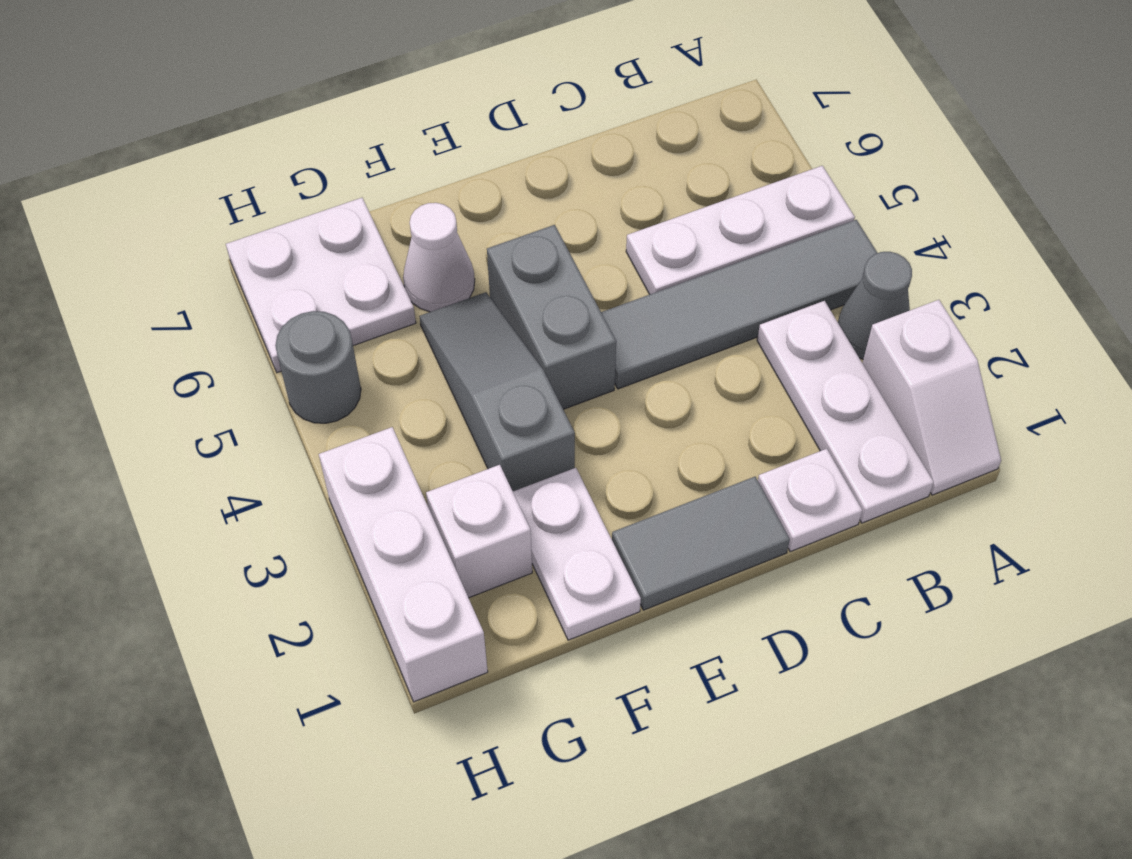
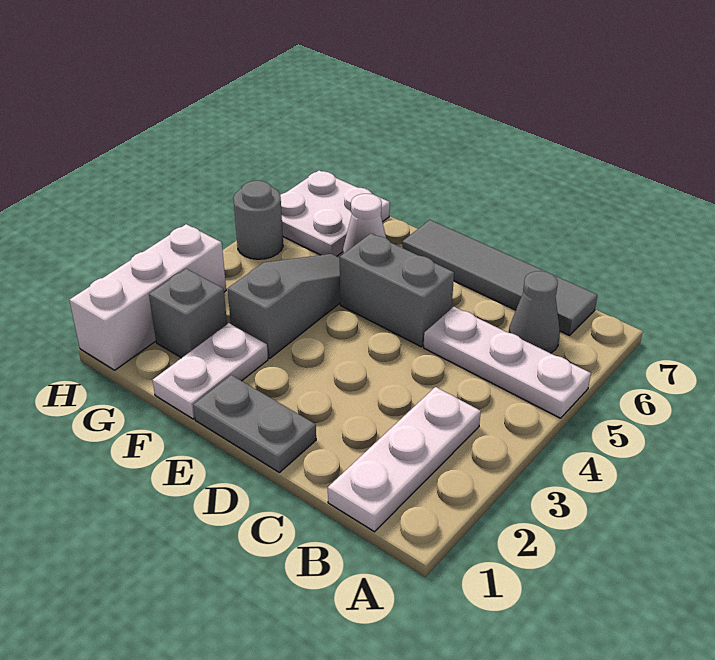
white 1x2 slope [863,300,1001,495] -> none
grey 1x1 cone [838,252,912,359] -> grey 1x1 cone moved to [509,271,560,353]
grey 1x4 tile [601,220,877,389] -> grey 1x4 tile moved to [402,220,597,335]
white 1x1 plate [758,449,862,552] -> none
grey 1x2 tile [612,477,790,610] -> grey 1x2 plate [193,375,316,472]
grey 1x2 brick [487,225,616,409] -> grey 1x2 brick turned to [340,233,454,347]
white 1x1 brick [426,465,532,598] -> grey 1x1 brick [149,269,227,358]

